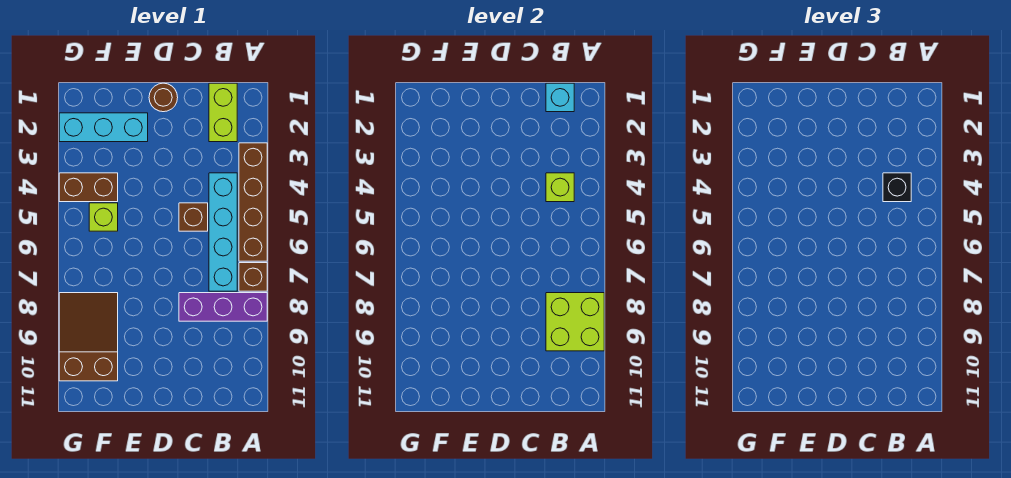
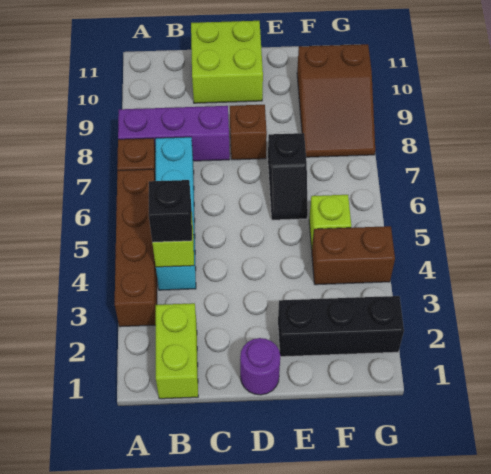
lime 2x2 brick [546,293,604,351] -> lime 2x2 brick moved to [191,21,263,103]
cyan 1x1 brick [546,83,574,112] -> none
brown 1x1 brick [179,203,208,231] -> brown 1x1 brick moved to [230,105,267,160]
brown 1x1 round brick [149,83,178,112] -> purple 1x1 round brick [240,338,280,395]
cyan 1x3 brick [59,113,148,142] -> black 1x3 brick [278,296,404,357]
none -> black 1x2 slope [268,133,308,220]

